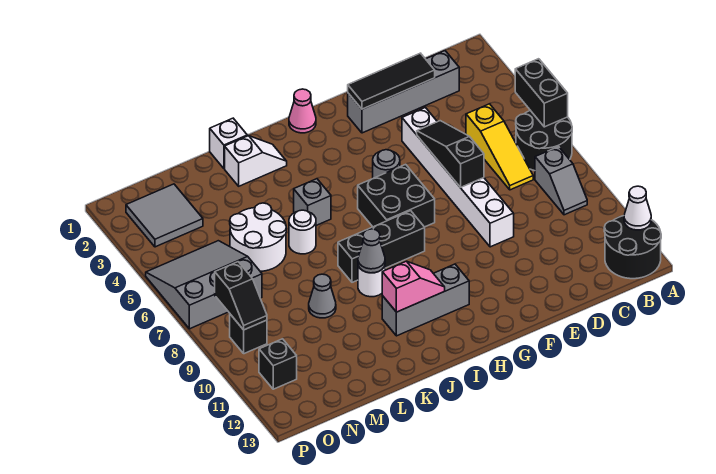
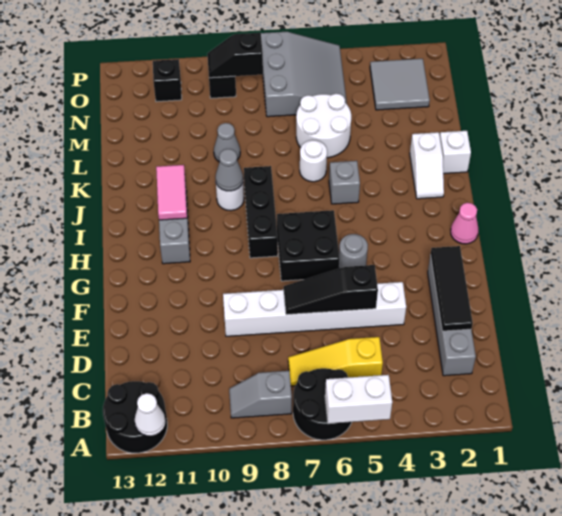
black 1x2 brick [515,59,568,127] -> white 1x2 brick [325,375,392,424]
black 1x3 slope [417,121,484,188] -> black 1x3 slope turned to [284,265,378,315]
pink 1x2 slope [382,261,445,312] -> pink 1x2 tile [156,165,187,220]

